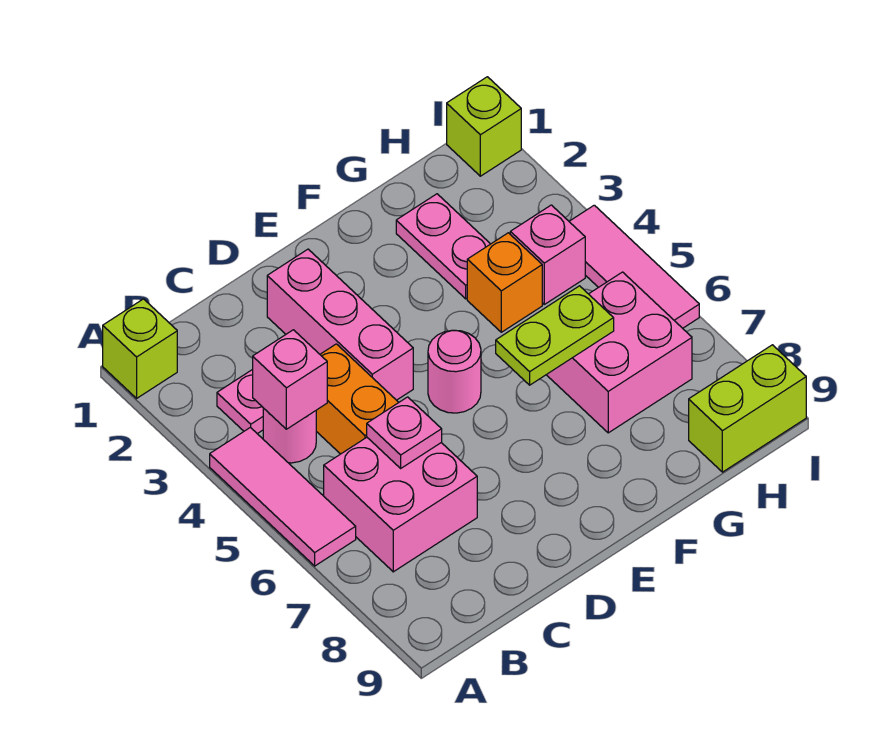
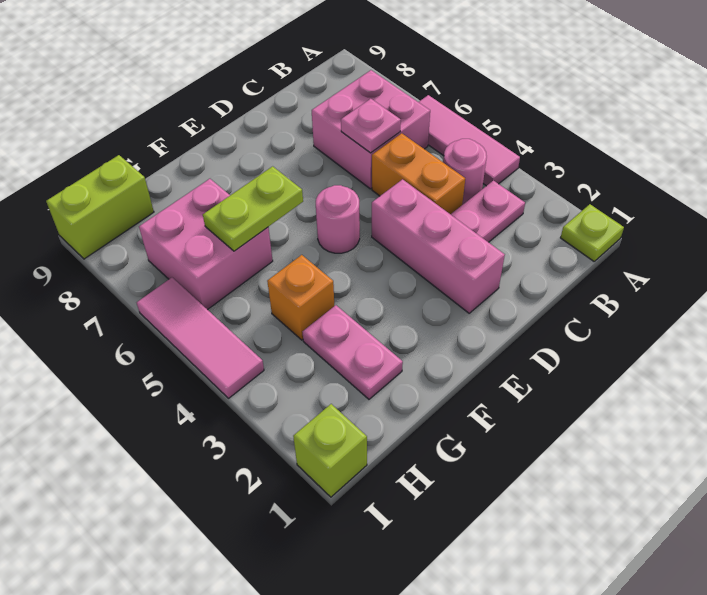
lime 1x1 brick [103,299,177,398] -> lime 1x1 plate [561,204,624,261]
pink 1x1 brick [253,330,327,429] -> none
pink 1x1 brick [510,205,585,304] -> none

